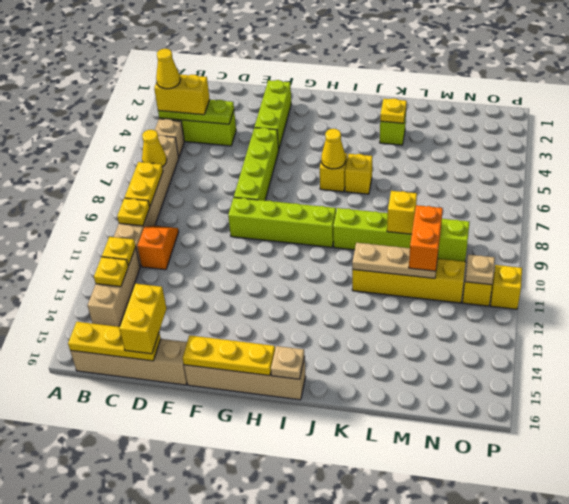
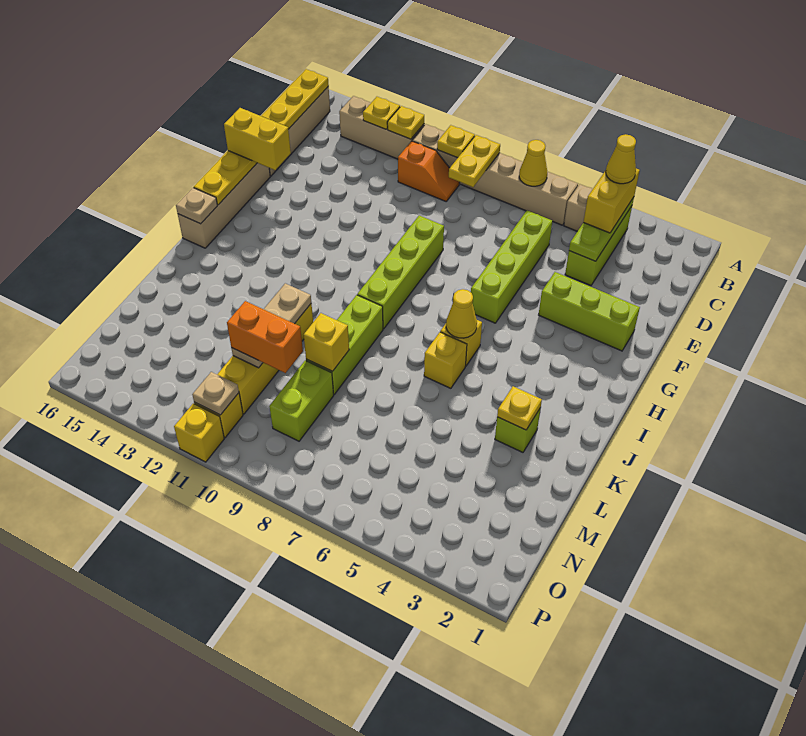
yellow 1x2 plate [125,162,163,207] -> yellow 1x2 plate turned to [449,135,500,187]
yellow 1x2 brick [119,284,167,354] -> yellow 1x2 brick moved to [224,108,291,170]
lime 1x4 brick [234,128,279,201] -> lime 1x4 brick turned to [471,211,552,323]

